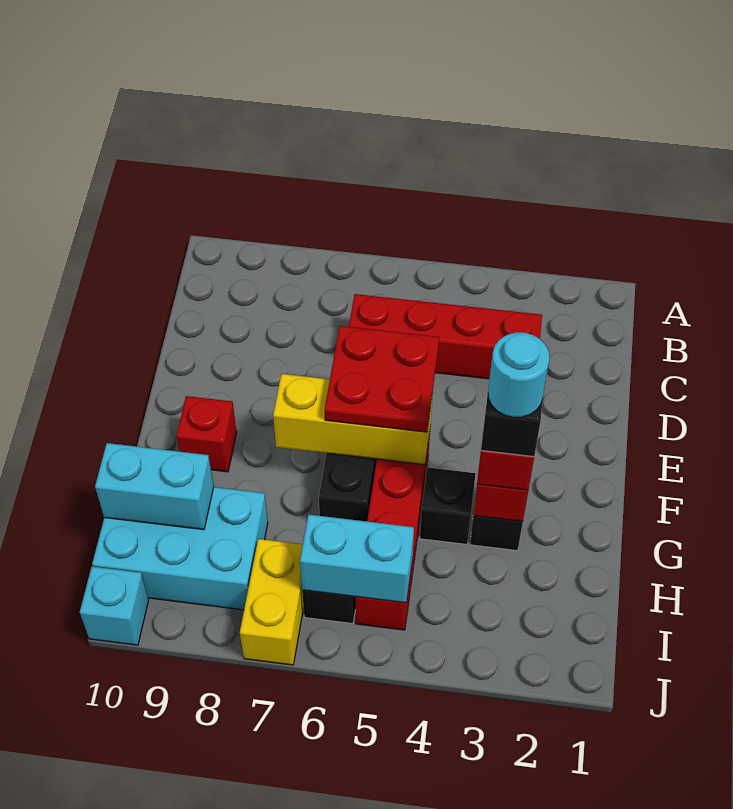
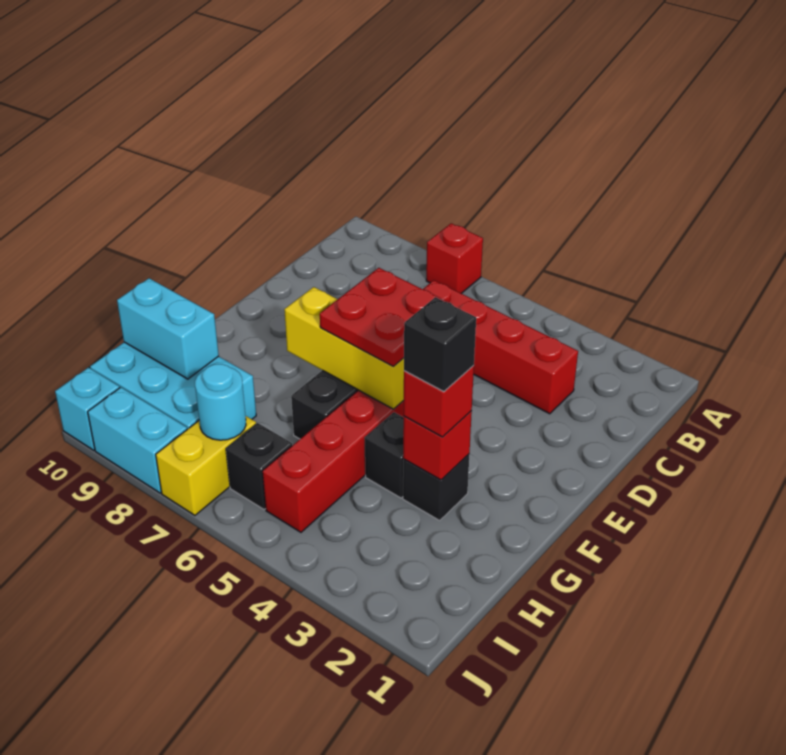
red 1x1 brick [177,396,237,472] -> red 1x1 brick moved to [426,223,483,293]
cyan 1x1 round brick [488,332,550,417] -> cyan 1x1 round brick moved to [195,364,246,440]
cyan 1x2 brick [300,514,414,603] -> cyan 1x2 brick moved to [88,387,187,493]

